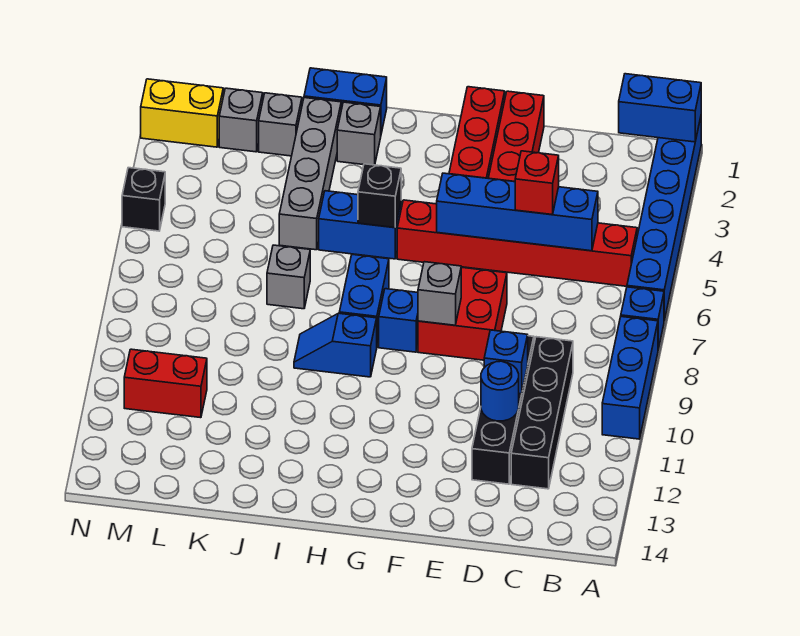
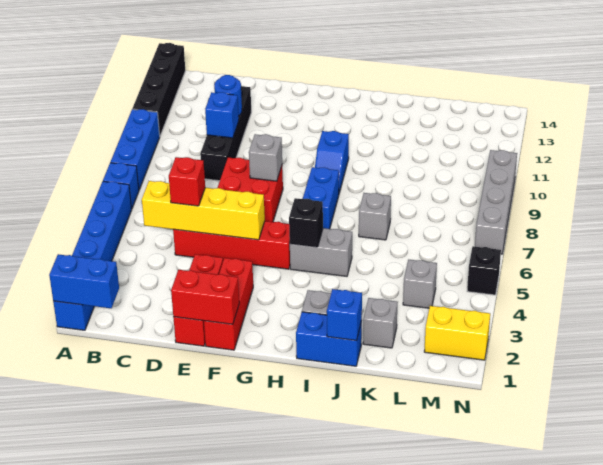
red 1x6 brick [397,200,637,286] -> red 1x4 brick [173,221,290,269]
blue 1x4 brick [437,173,598,251] -> yellow 1x4 brick [142,181,265,240]
black 1x4 brick [511,337,573,489] -> black 1x4 brick moved to [133,43,185,135]
blue 1x1 brick [379,289,418,352] -> blue 1x1 brick moved to [327,289,362,341]
blue 1x2 brick [319,191,401,259] -> grey 1x2 brick [290,228,352,276]
blue 1x2 slope [294,313,377,377] -> blue 1x2 slope turned to [315,131,349,193]
grey 1x4 brick [279,98,341,250] -> grey 1x4 brick moved to [475,150,517,254]
grey 1x1 brick [219,88,263,152] -> grey 1x1 brick moved to [403,260,437,308]
red 1x2 brick [124,349,207,418] -> red 1x2 brick moved to [171,270,239,324]

